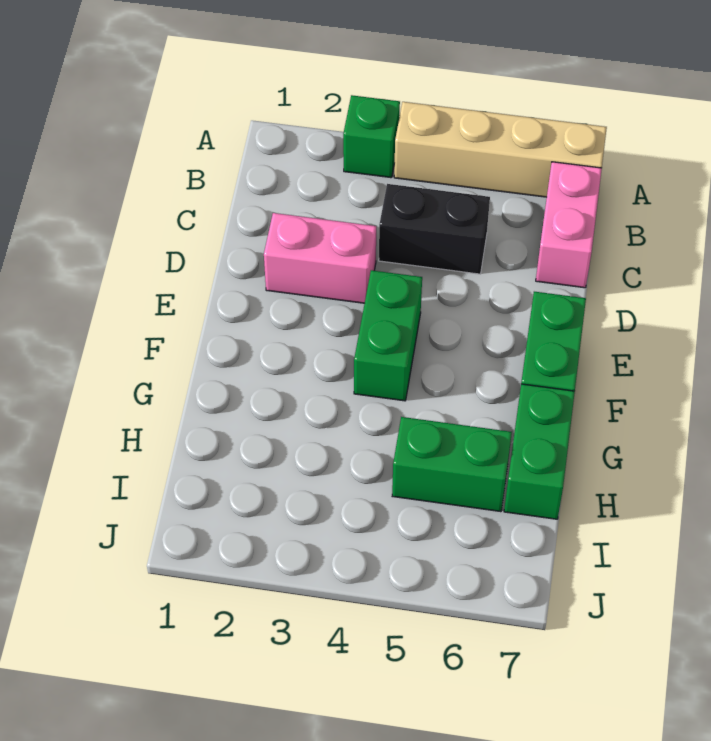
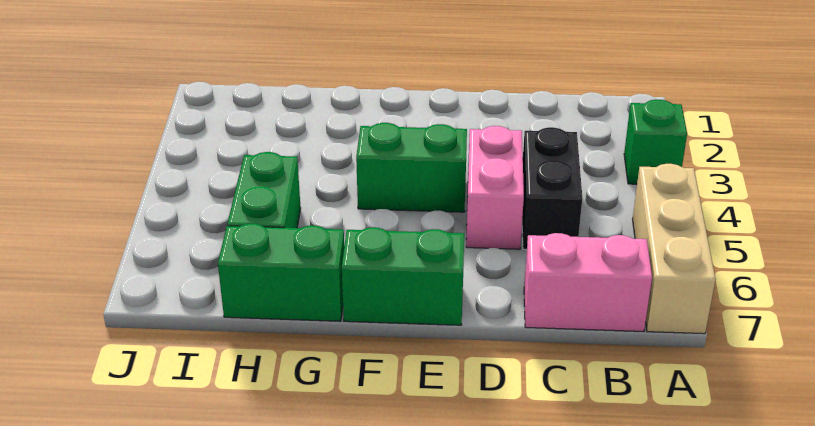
tan 1x4 brick [394,102,607,197] -> tan 1x3 brick [633,164,715,334]
pink 1x2 brick [264,213,376,303] -> pink 1x2 brick moved to [466,126,524,249]

